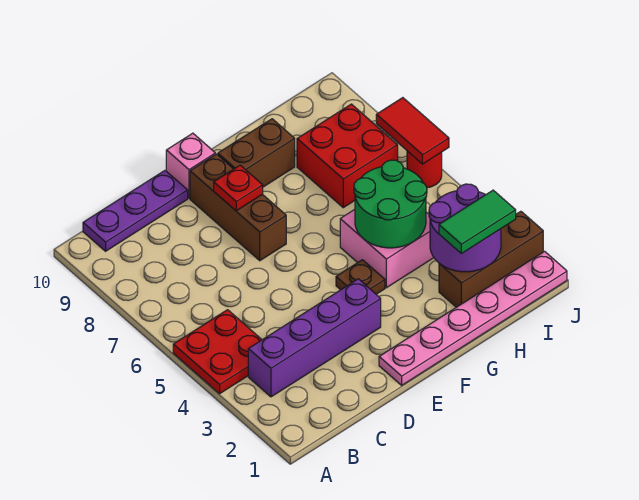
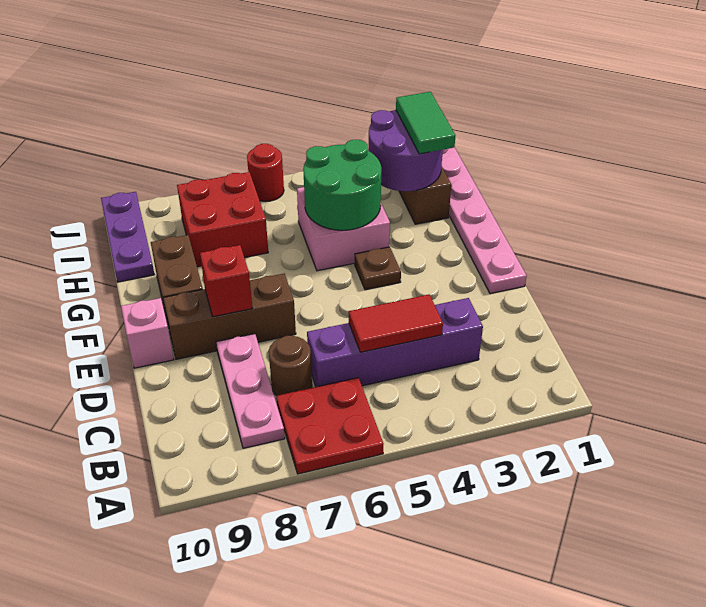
red 2x2 plate [173,310,262,394] -> red 2x2 plate moved to [276,378,383,474]
purple 1x4 brick [248,279,381,397] -> purple 1x4 brick turned to [307,298,483,387]
none -> pink 1x3 plate [216,334,285,448]
purple 1x3 plate [83,171,188,251] -> purple 1x3 plate moved to [101,192,154,282]
none -> brown 1x1 round brick [269,336,312,396]
red 1x1 plate [214,165,263,211] -> red 1x1 brick [200,245,252,317]
red 1x2 tile [376,98,449,164] -> red 1x2 tile moved to [349,295,443,352]

